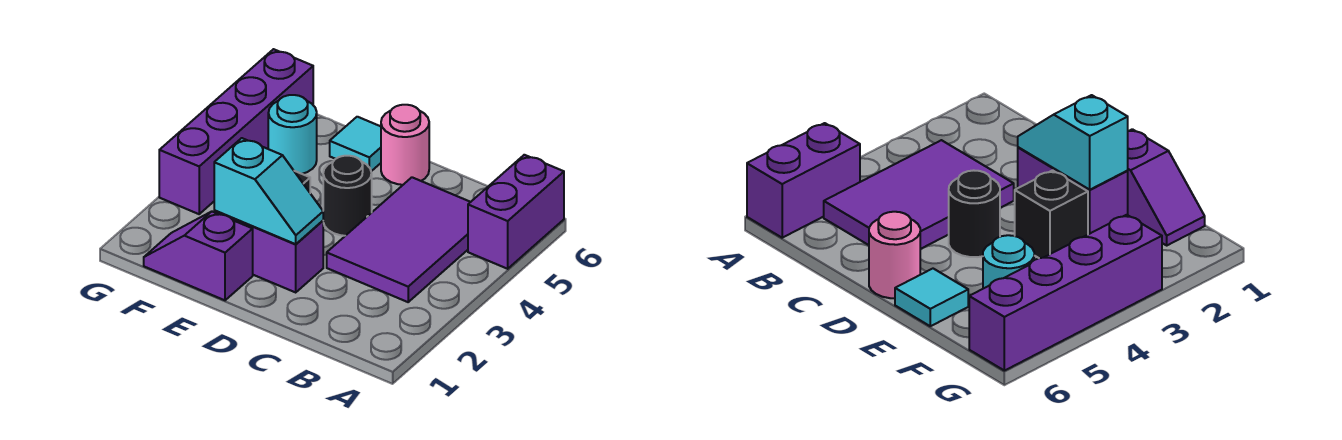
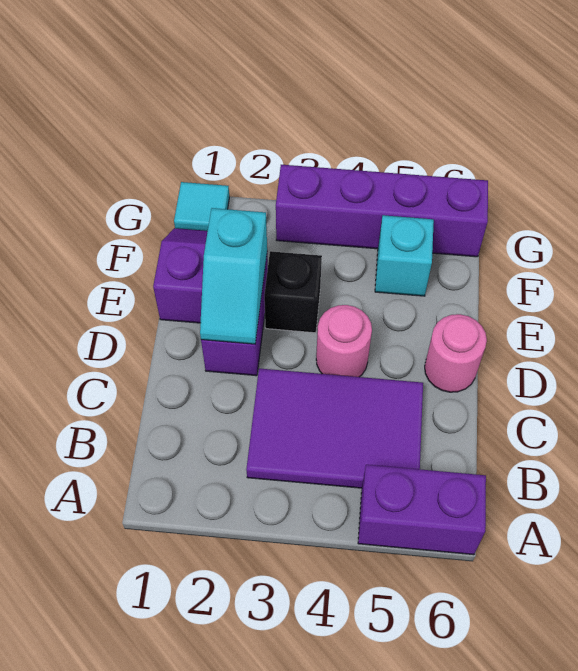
black 1x1 round brick [323,156,372,236] -> pink 1x1 round brick [316,305,372,377]
cyan 1x1 tile [330,117,381,171] -> cyan 1x1 tile moved to [174,182,229,231]
cyan 1x1 round brick [268,95,317,174] -> cyan 1x1 brick [375,215,434,296]

